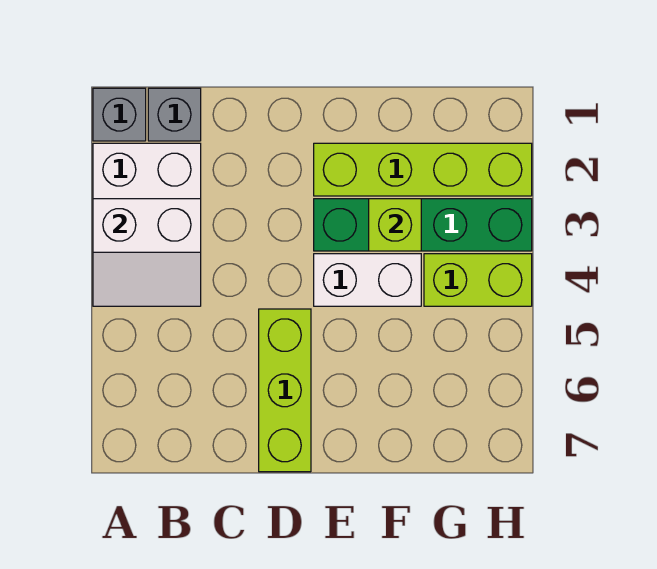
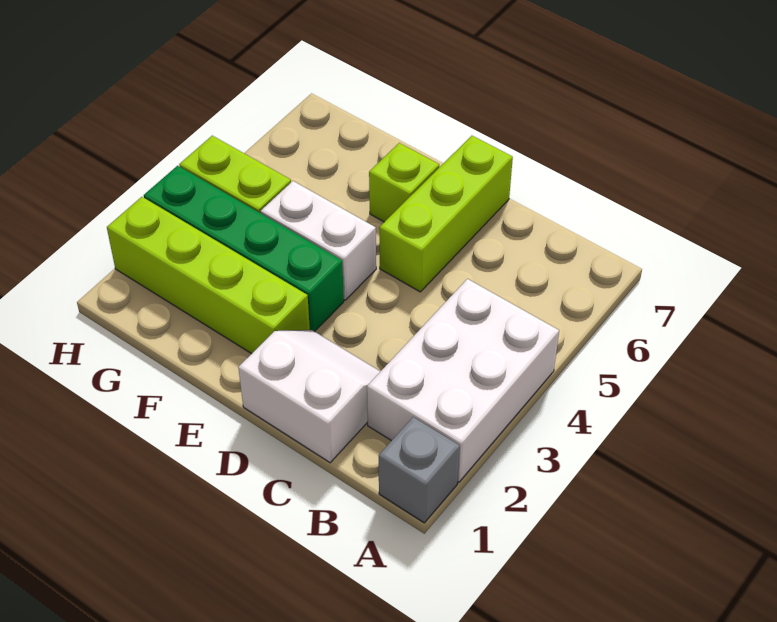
white 2x2 slope [93,199,201,306] -> white 2x2 slope moved to [238,330,380,463]
grey 1x1 brick [148,88,201,141] -> none
lime 1x1 brick [369,199,421,251] -> lime 1x1 brick moved to [369,143,439,222]

